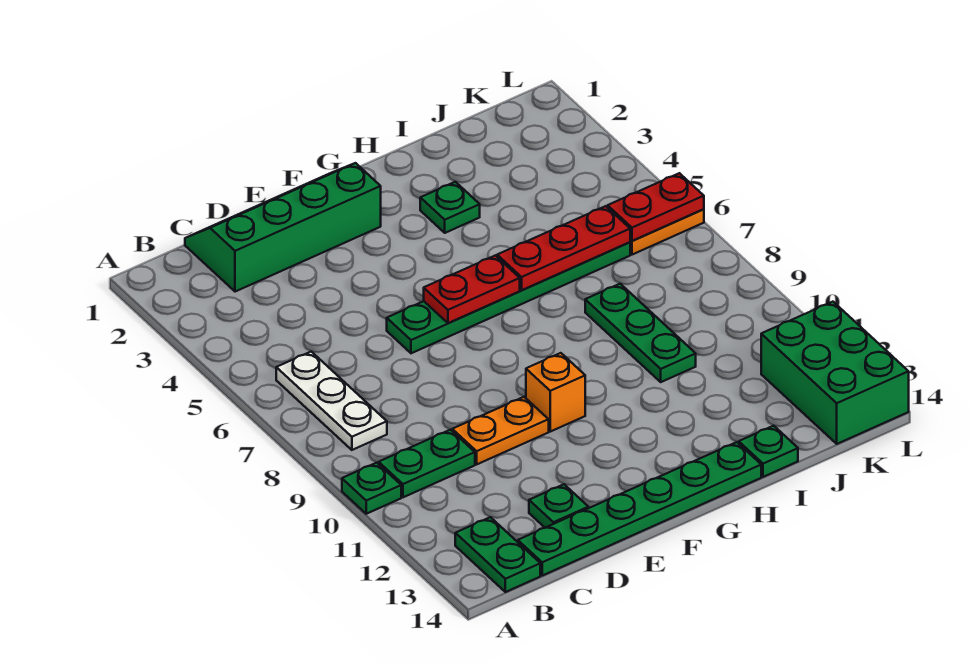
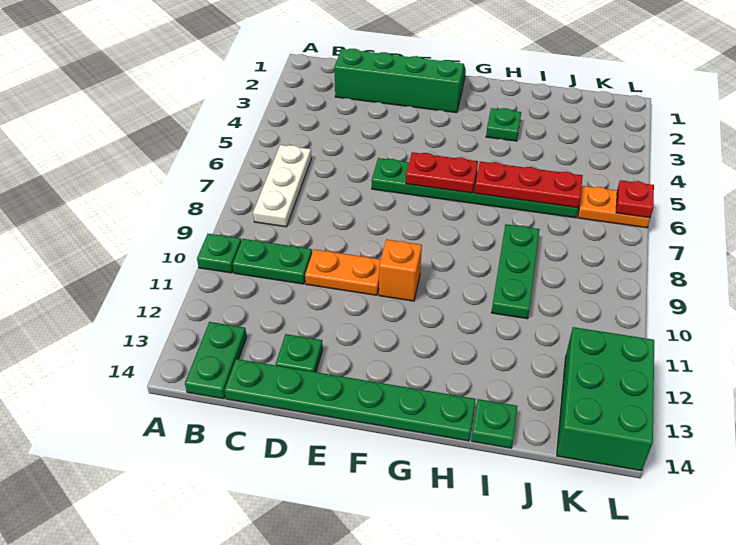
red 1x2 plate [608,173,704,241] -> red 1x1 plate [616,180,654,218]

